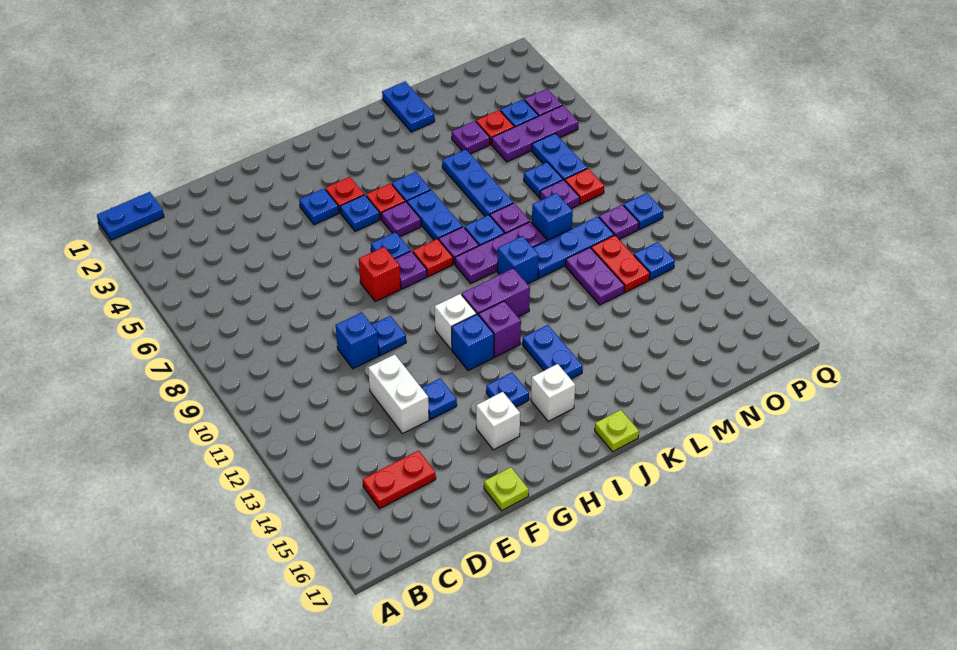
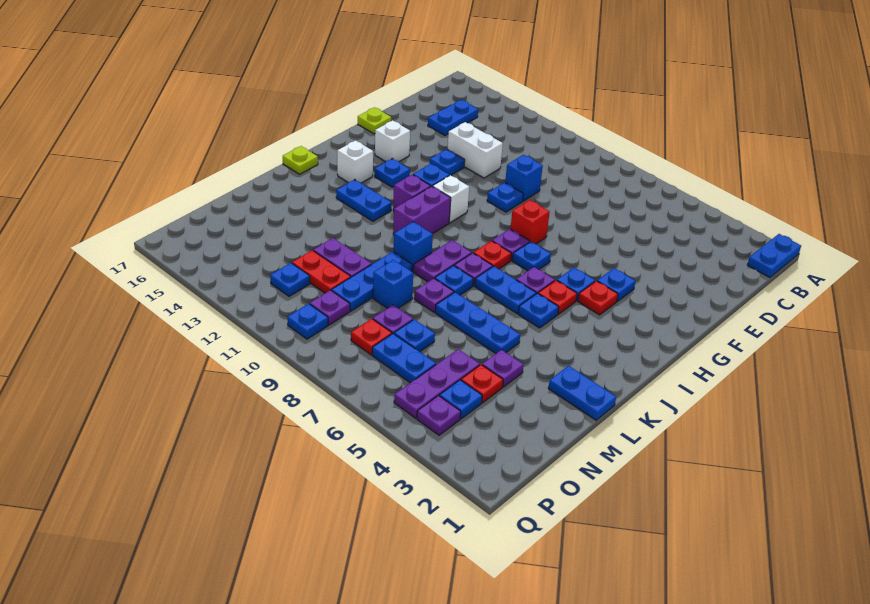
red 1x2 plate [363,451,436,509] -> blue 1x2 plate [428,100,478,135]
purple 1x3 plate [455,222,547,283] -> purple 1x2 plate [414,240,472,282]

